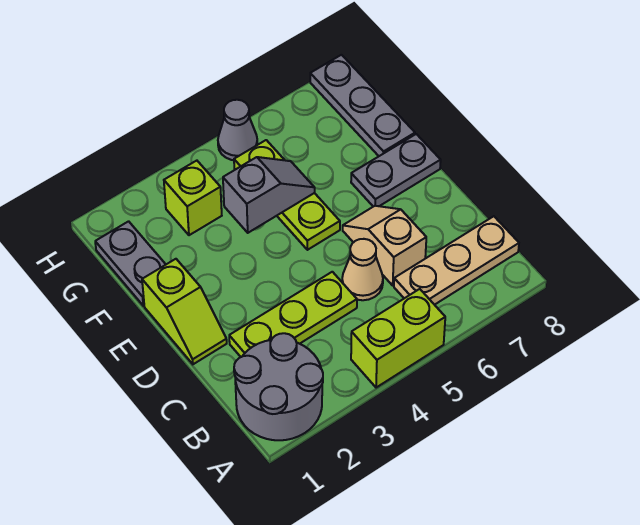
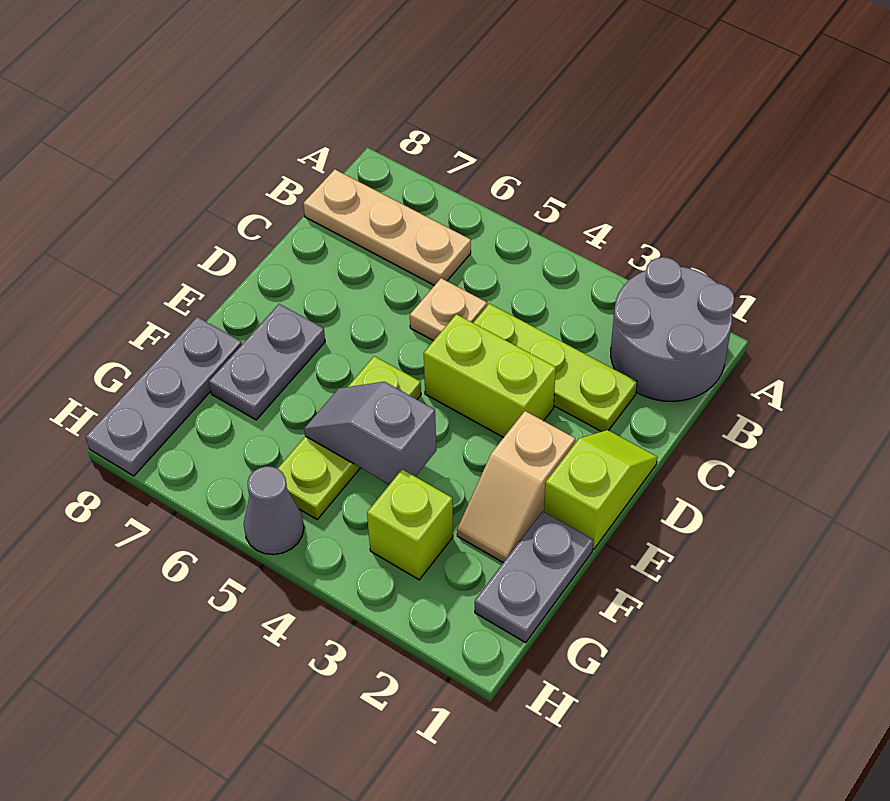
lime 1x2 brick [351,289,445,388] -> lime 1x2 brick moved to [424,314,556,437]
tan 1x1 cone [342,239,383,300] -> tan 1x1 plate [410,278,487,341]
tan 1x2 slope [343,206,426,285] -> tan 1x2 slope moved to [457,411,575,562]
grey 1x2 plate [351,134,441,207] -> grey 1x2 plate turned to [209,304,325,420]

